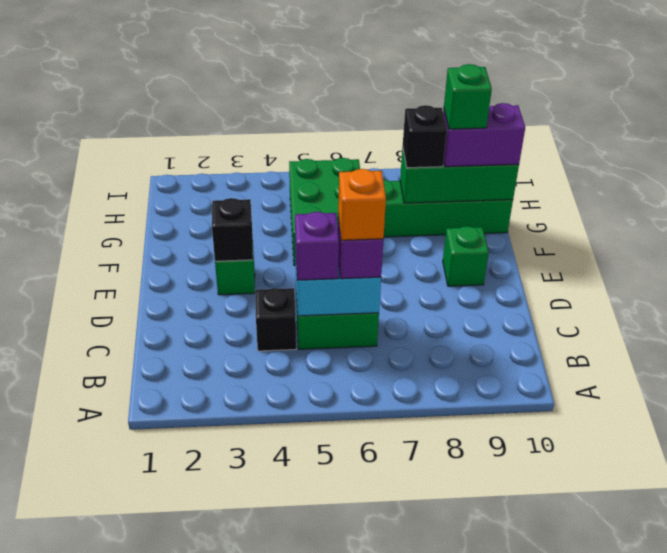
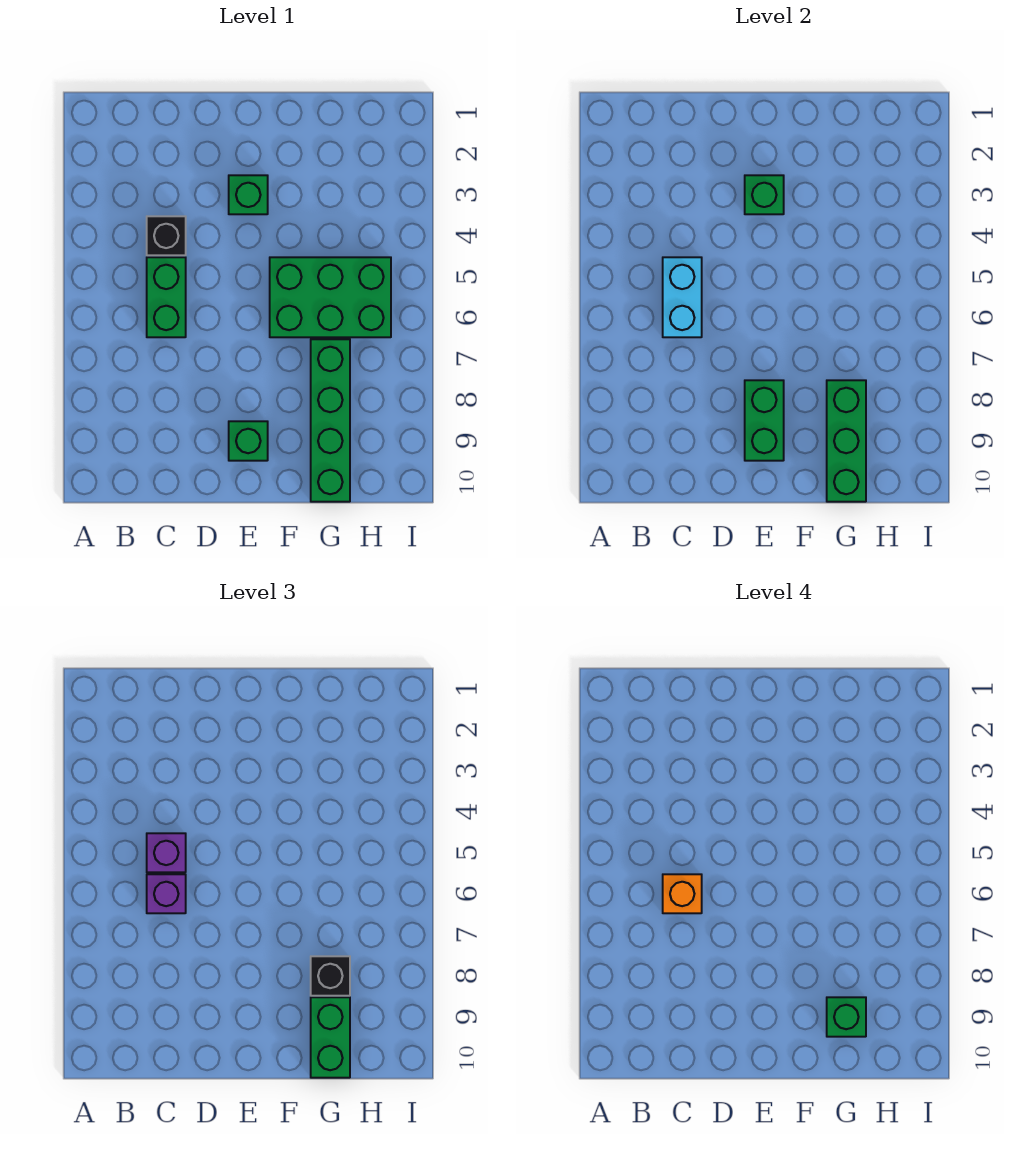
black 1x1 brick [212,198,253,261] -> green 1x1 brick [745,175,784,214]
none -> green 1x2 brick [745,380,784,461]
purple 1x2 brick [443,103,525,167] -> green 1x2 brick [311,997,350,1078]

